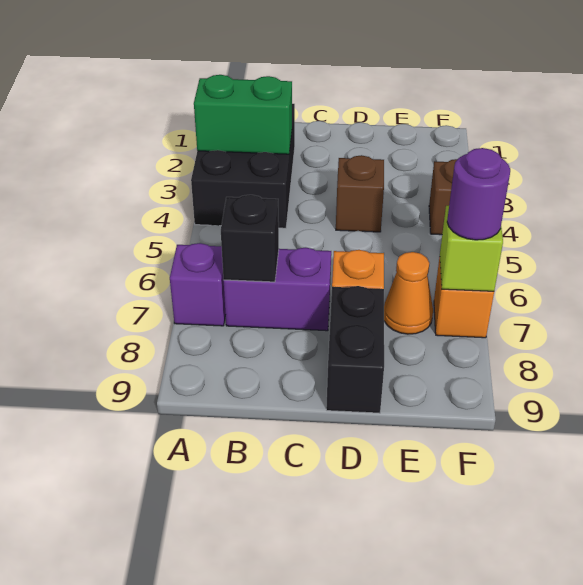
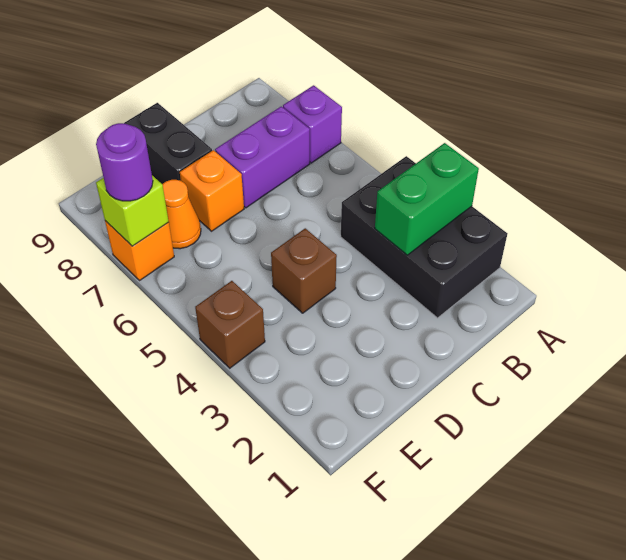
black 1x1 brick [221,195,279,282] -> none

